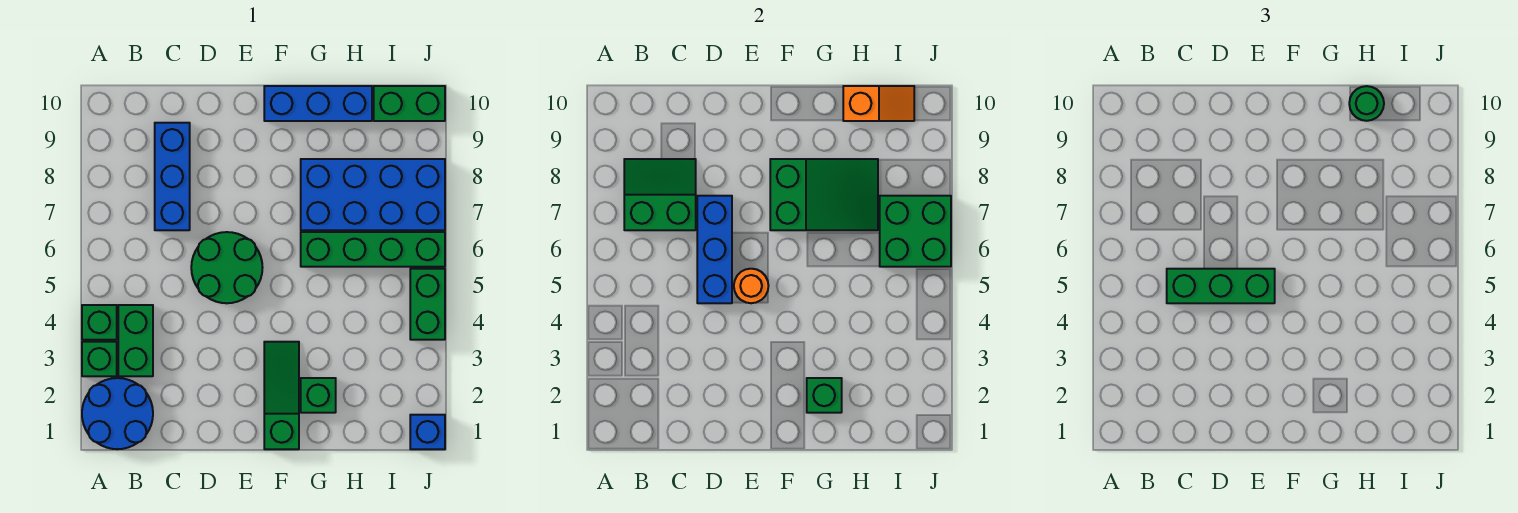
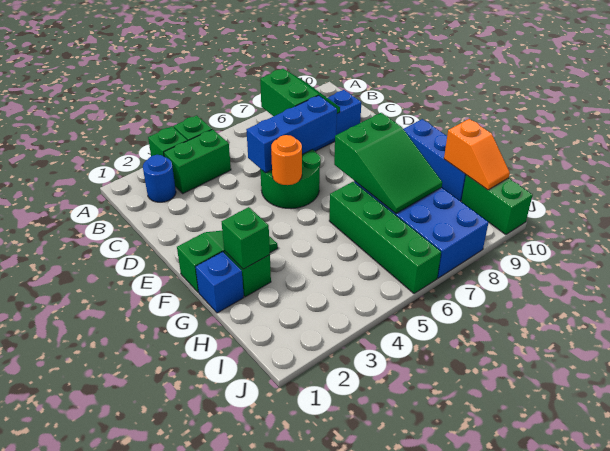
blue 2x2 round brick [82,378,153,449] -> blue 1x1 round brick [143,155,176,202]
green 1x3 brick [1167,269,1275,303] -> none
green 1x1 round brick [1349,86,1384,121] -> none
green 2x2 brick [880,196,951,267] -> none
blue 1x1 brick [410,415,445,449] -> blue 1x1 brick moved to [196,252,244,313]
green 1x2 brick [410,269,445,340] -> none

